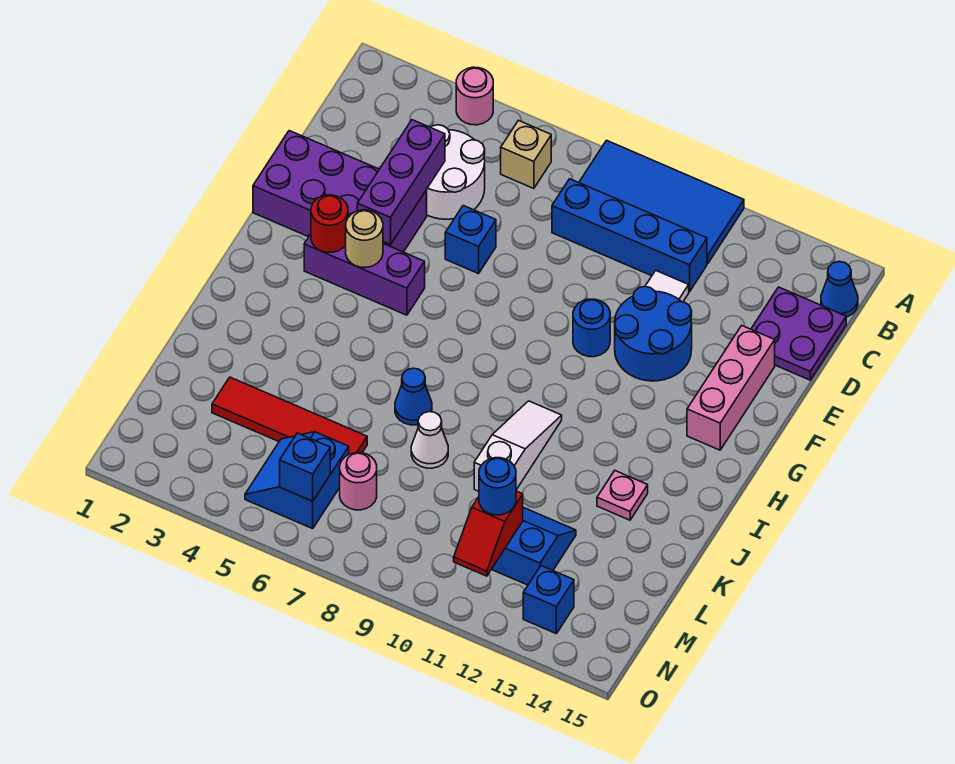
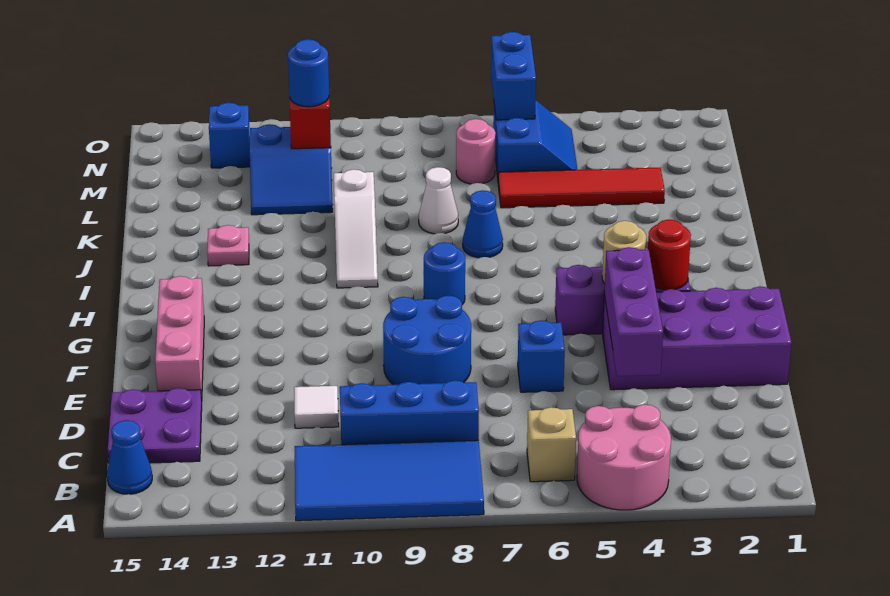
pink 1x1 round brick [456,67,493,125] -> pink 2x2 round brick [577,405,671,510]
white 2x2 round brick [426,125,485,219] -> none
blue 1x4 brick [552,179,707,292] -> blue 1x3 brick [340,380,479,445]
blue 2x2 round brick [615,287,692,381] -> blue 2x2 round brick moved to [383,296,471,385]
blue 1x1 round brick [573,299,610,357] -> blue 1x1 round brick moved to [424,242,465,305]
blue 1x1 brick [280,433,330,501] -> blue 1x2 brick [491,32,536,120]

